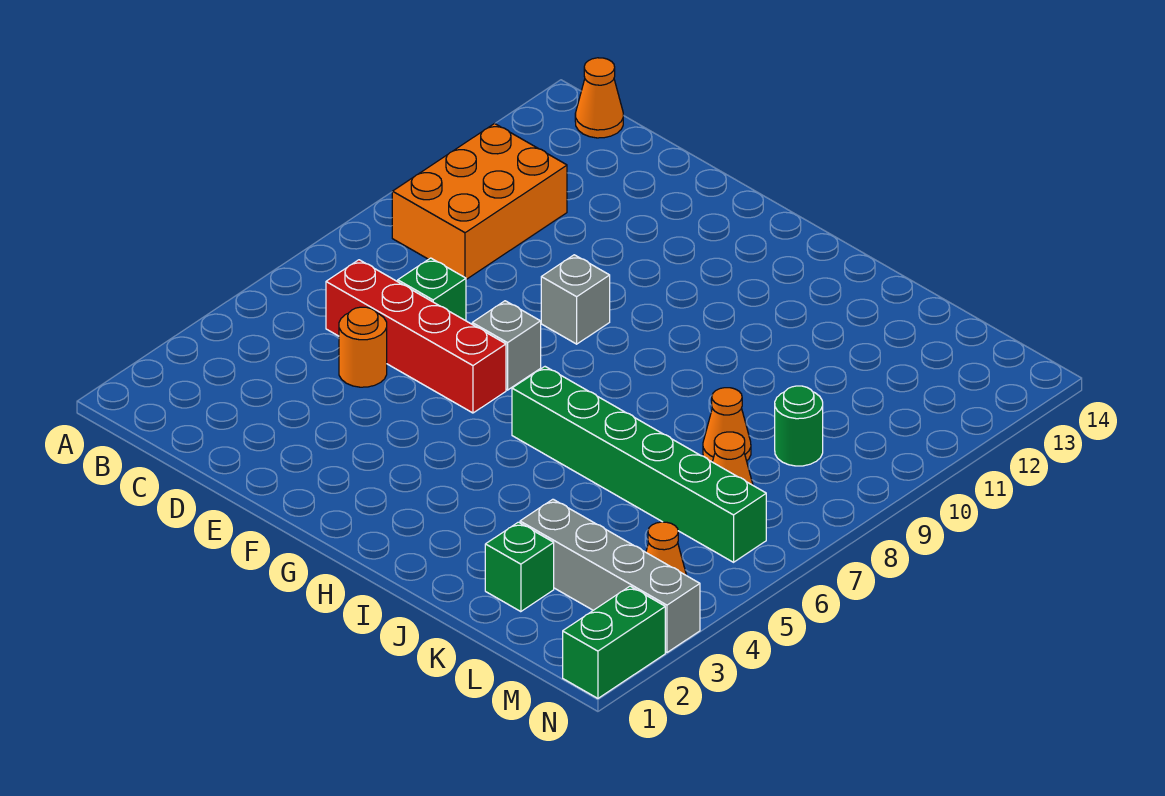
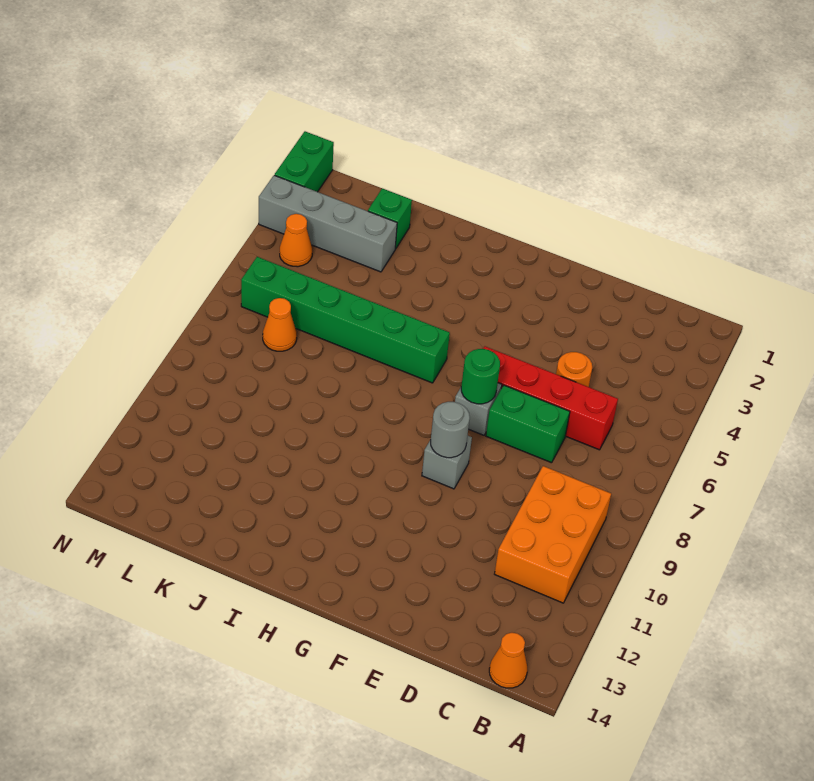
green 1x1 brick [398,258,466,321] -> green 1x2 brick [486,385,570,463]
none -> grey 1x1 round brick [431,402,470,458]
orange 1x1 cone [703,388,751,462] -> none
green 1x1 round brick [775,386,823,466] -> green 1x1 round brick moved to [461,349,500,404]

